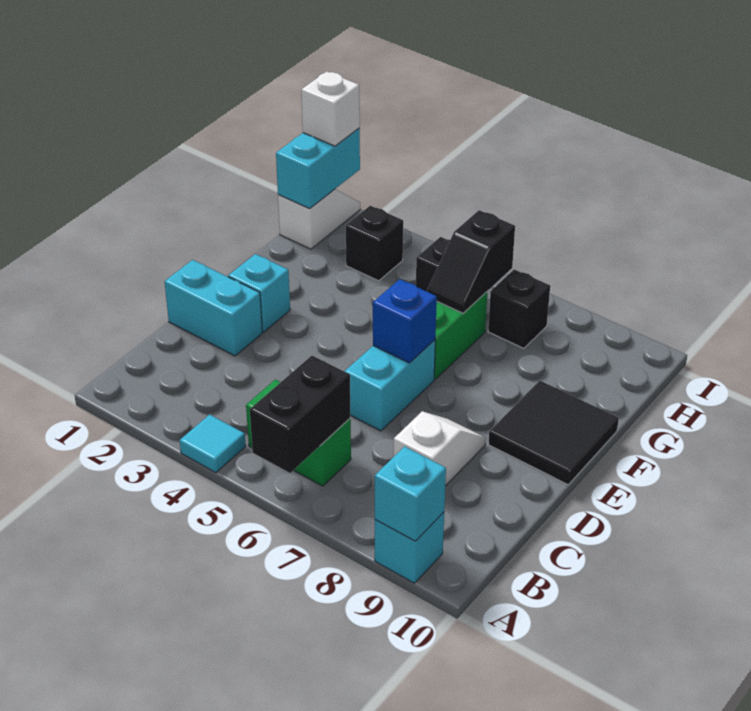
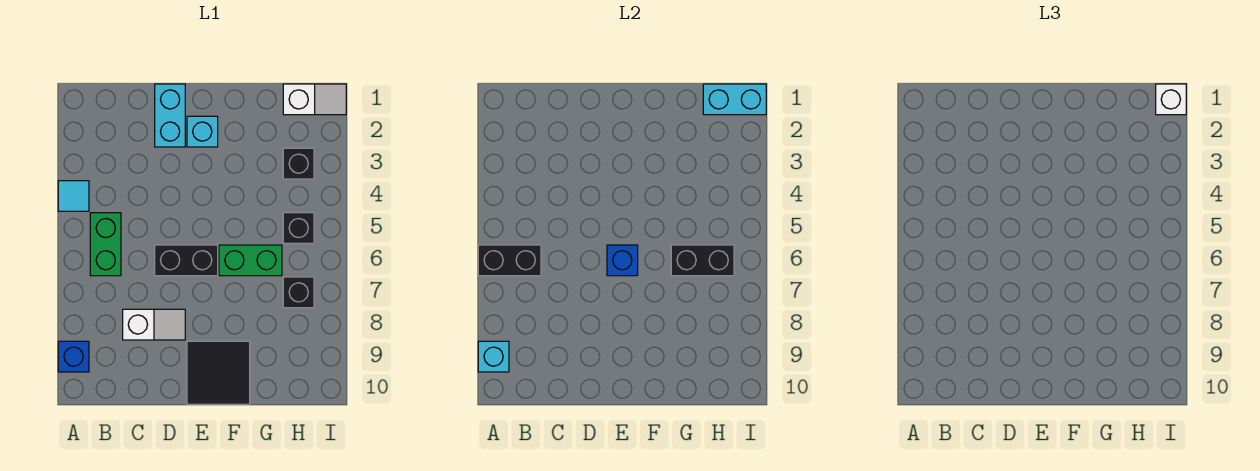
cyan 1x1 brick [375,512,444,583] -> blue 1x1 brick [58,341,89,372]
cyan 1x2 brick [345,340,435,431] -> black 1x2 brick [155,245,218,276]
black 1x2 slope [427,210,515,313] -> black 1x2 brick [671,245,734,276]

